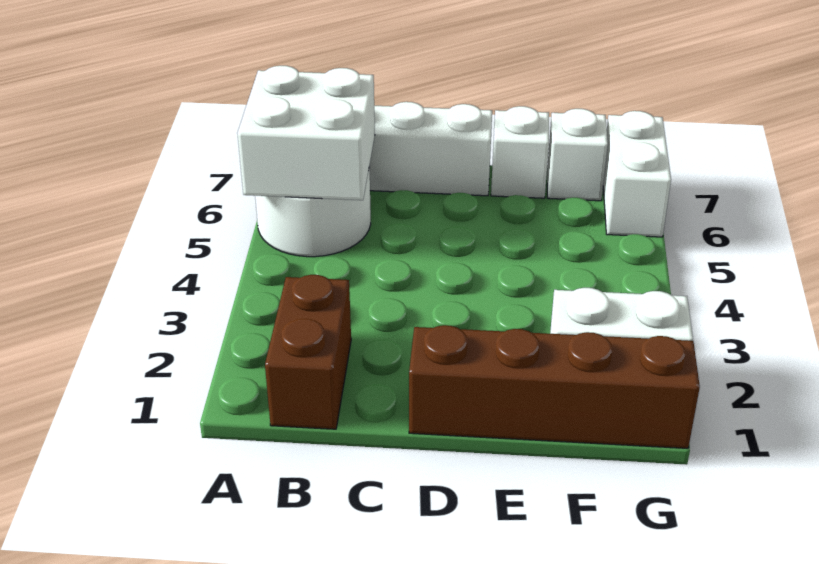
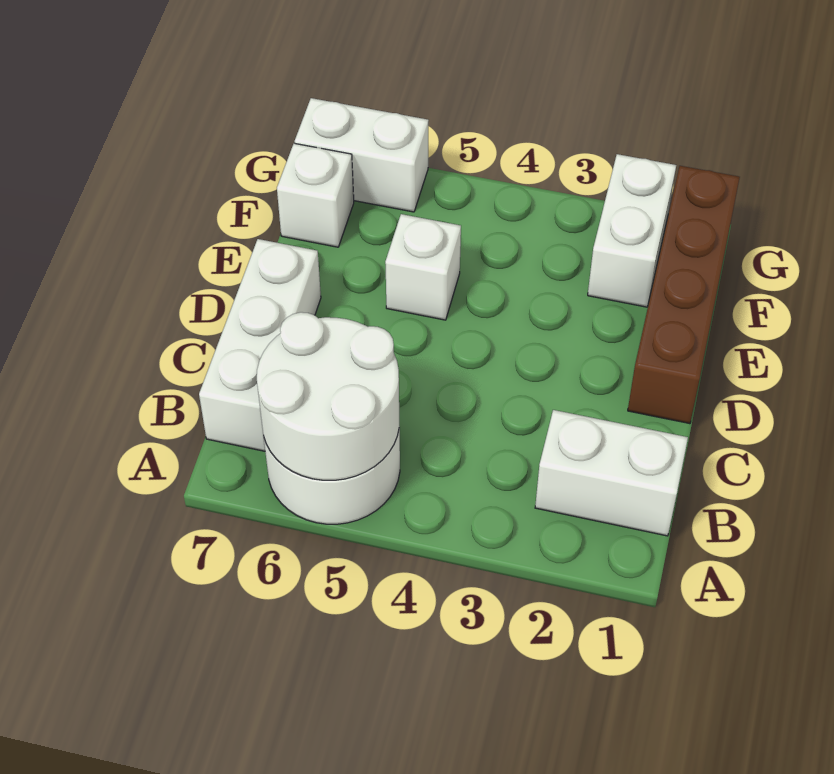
white 2x2 brick [237,66,375,200] -> white 2x2 round brick [257,312,399,480]
brown 1x2 brick [265,275,351,429] -> white 1x2 brick [535,410,688,536]
white 1x1 brick [491,106,549,198] -> white 1x1 brick moved to [385,214,461,320]

